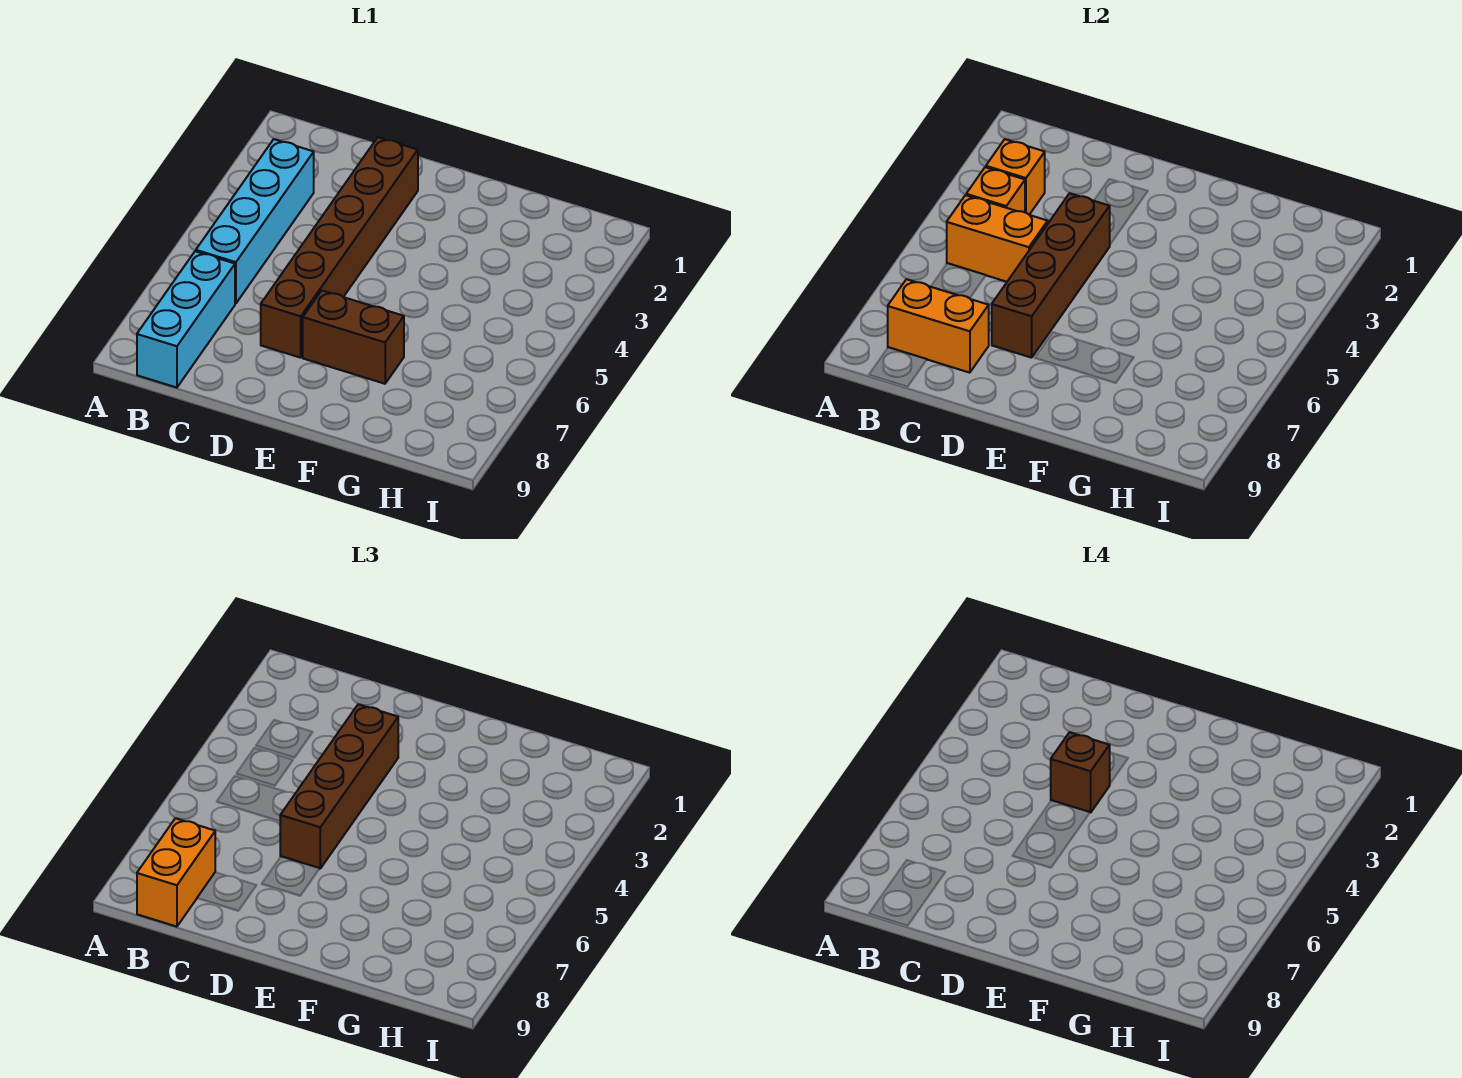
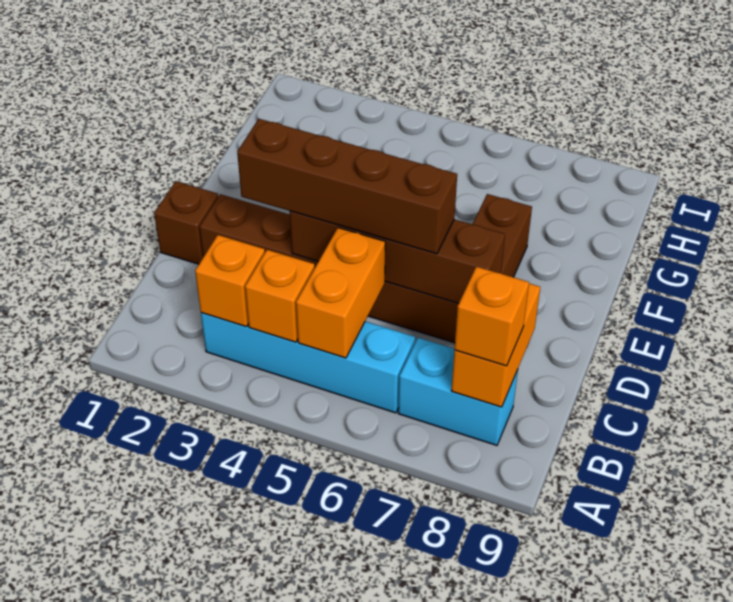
cyan 1x3 brick [137,251,235,388] -> cyan 1x2 brick [398,338,518,445]
orange 1x2 brick [137,818,215,927] -> orange 1x1 brick [454,267,529,366]
brown 1x1 brick [1051,732,1110,812] -> brown 1x1 brick moved to [154,181,218,264]

